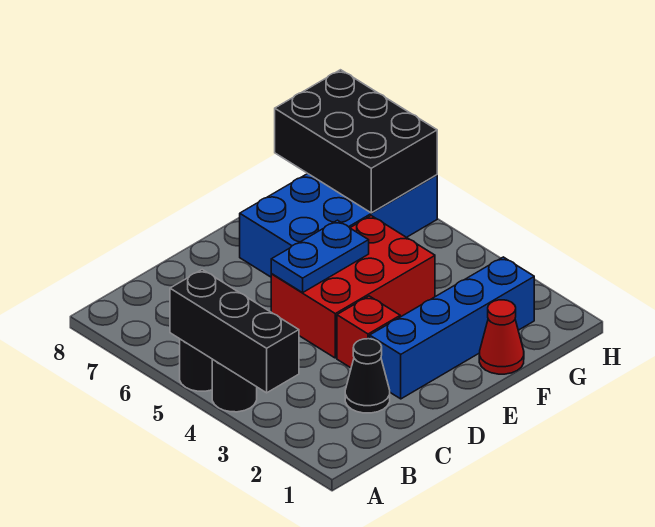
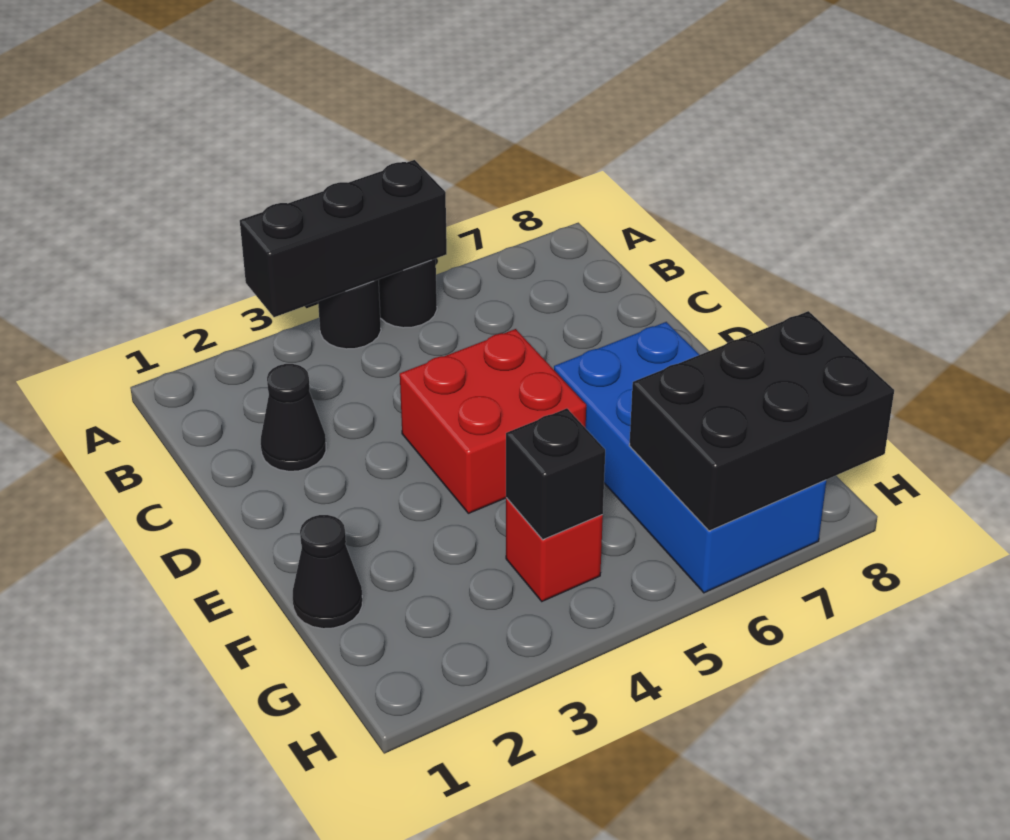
blue 1x4 brick [370,257,534,399] -> none
red 1x1 brick [337,296,400,368] -> red 1x1 brick moved to [506,498,603,601]
red 2x3 brick [271,216,435,358] -> red 2x2 brick [400,329,586,513]
blue 1x2 plate [271,220,369,293] -> none
red 1x1 cone [479,300,524,374] -> black 1x1 cone [293,515,362,629]
none -> black 1x1 brick [506,408,605,540]

